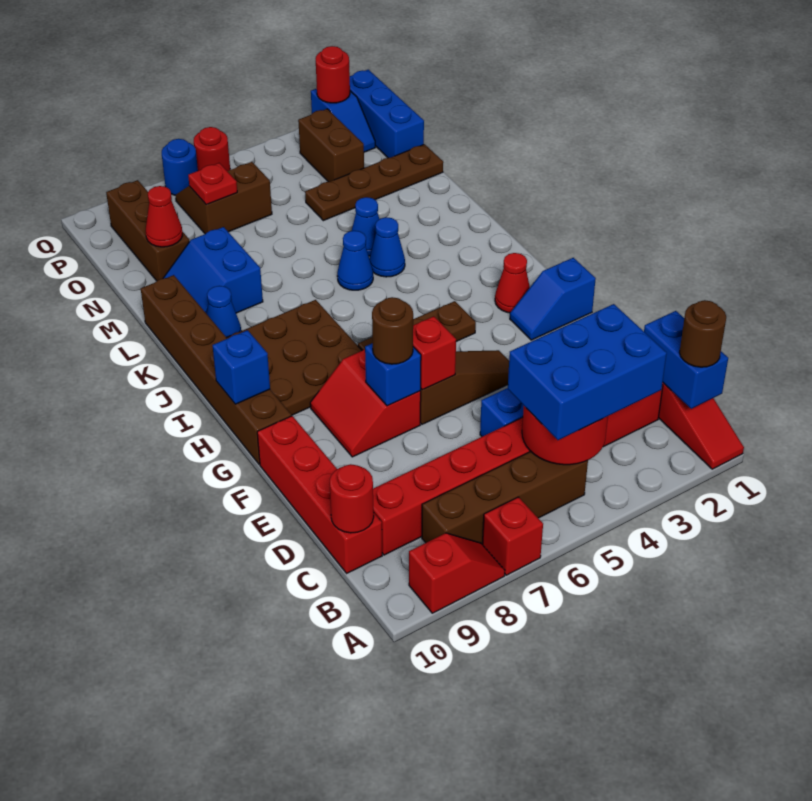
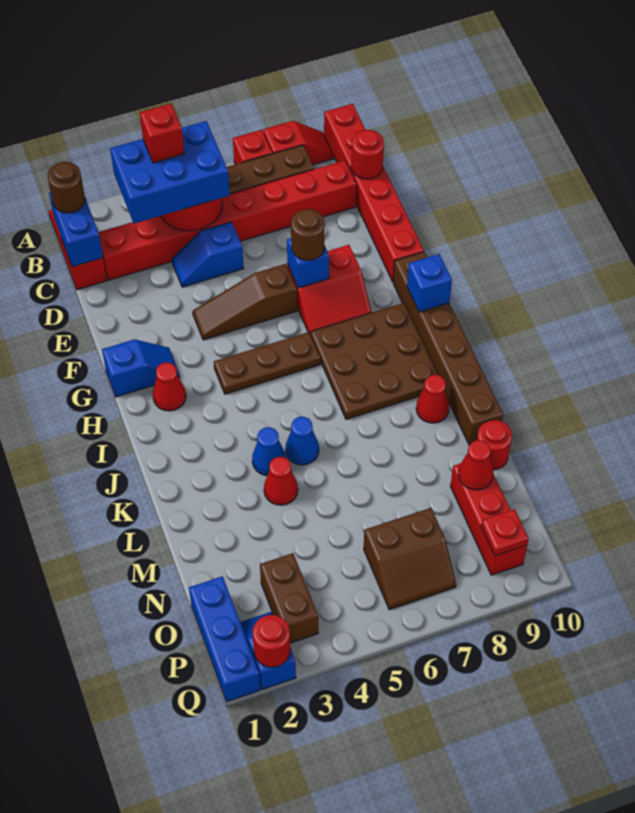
red 1x2 slope [409,533,505,613] -> red 1x2 slope turned to [263,121,333,165]
red 1x4 brick [257,416,382,573] -> red 1x6 brick [324,104,424,282]
red 1x1 brick [413,316,456,390] -> red 1x1 brick moved to [140,104,184,163]
red 2x2 slope [310,349,421,457] -> red 2x2 slope turned to [287,245,372,335]
blue 1x1 cone [207,286,241,337] -> red 1x1 cone [416,375,449,423]
blue 1x1 cone [352,197,379,256] -> red 1x1 cone [264,457,298,505]
blue 2x2 slope [164,227,263,314] -> none
brown 1x4 plate [305,144,443,221] -> none
brown 1x3 brick [106,180,189,281] -> red 1x3 brick [451,463,527,575]
red 1x1 plate [188,163,237,205] -> red 1x1 plate moved to [481,509,528,556]
red 1x1 round brick [194,127,230,171] -> red 1x1 round brick moved to [477,420,512,470]
blue 1x1 round brick [162,139,198,195] -> none

